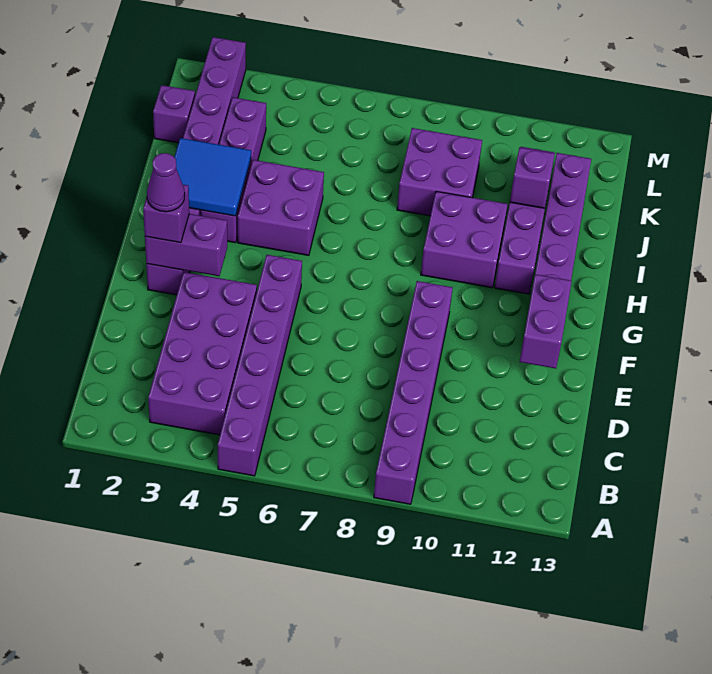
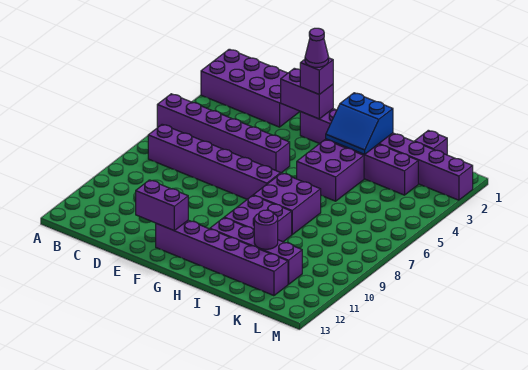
purple 1x6 brick [374,281,453,504] -> purple 1x6 brick moved to [148,124,281,199]
purple 2x4 brick [148,272,257,435] -> purple 2x4 brick moved to [201,49,300,127]
purple 1x2 brick [145,214,227,276] -> purple 1x2 brick turned to [281,68,333,119]
blue 2x2 tile [174,138,251,216] -> blue 2x2 slope [326,93,393,154]
purple 2x2 brick [397,128,482,216] -> purple 2x2 brick moved to [253,173,321,235]
purple 1x1 brick [510,148,555,208] -> purple 1x1 round brick [254,210,278,249]

